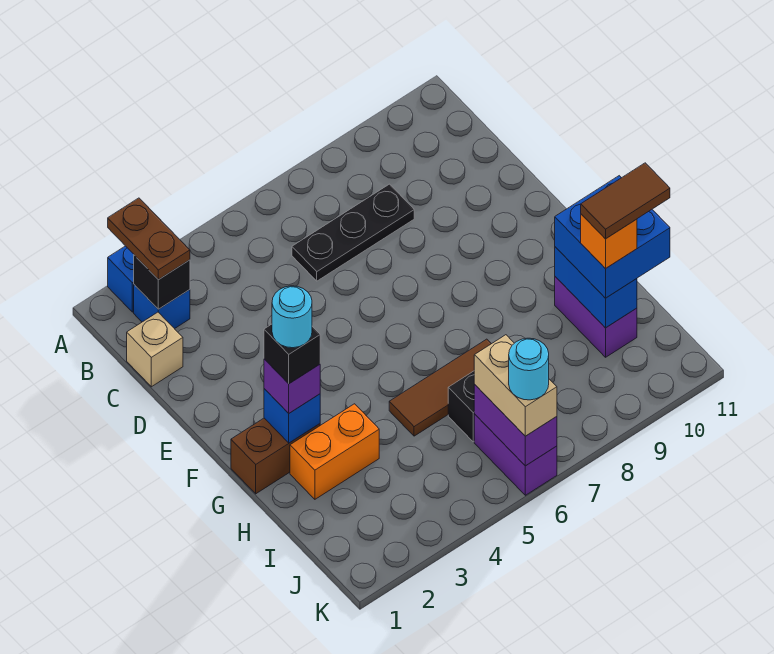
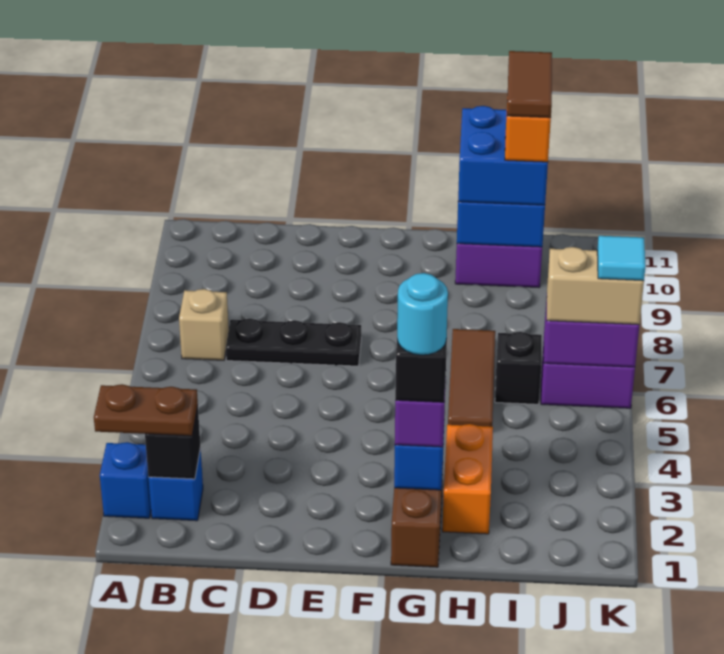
tan 1x1 brick [127,312,183,387] -> tan 1x1 brick moved to [179,289,229,360]
black 1x3 plate [292,184,414,281] -> black 1x3 plate turned to [226,318,361,366]
cyan 1x1 round brick [509,338,549,400] -> cyan 1x1 tile [597,236,646,281]

